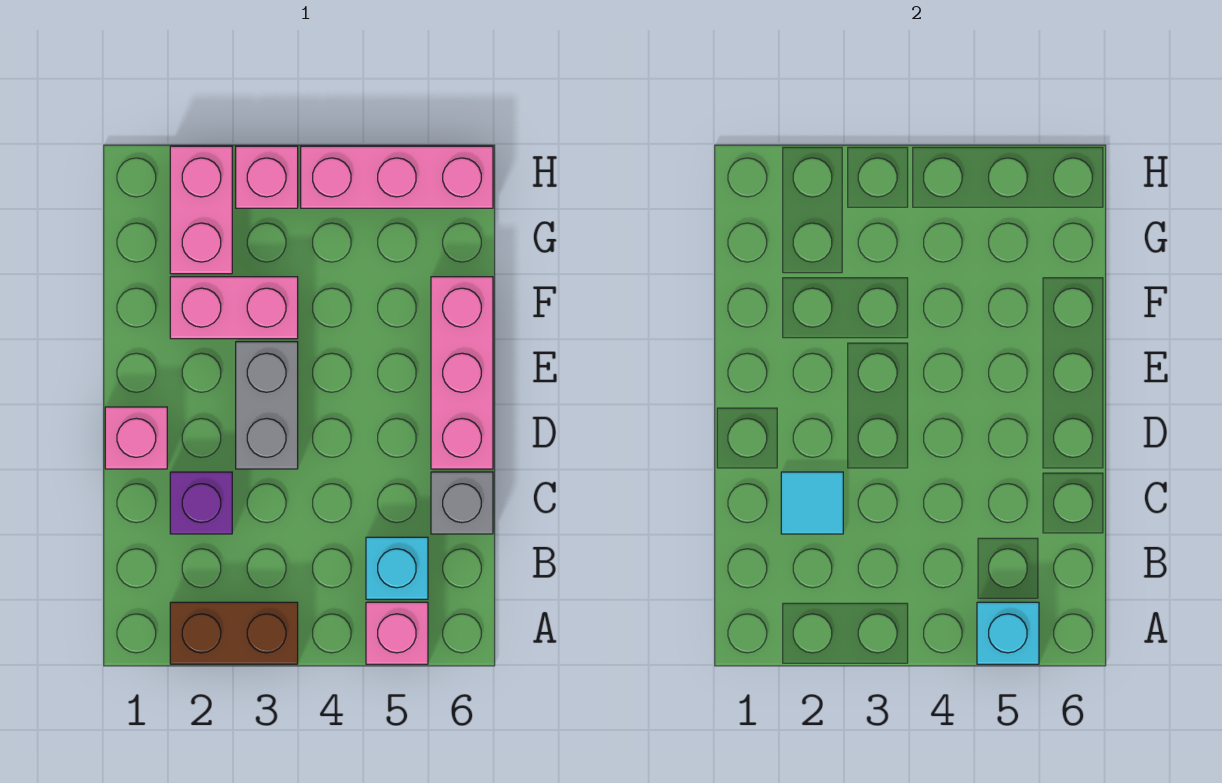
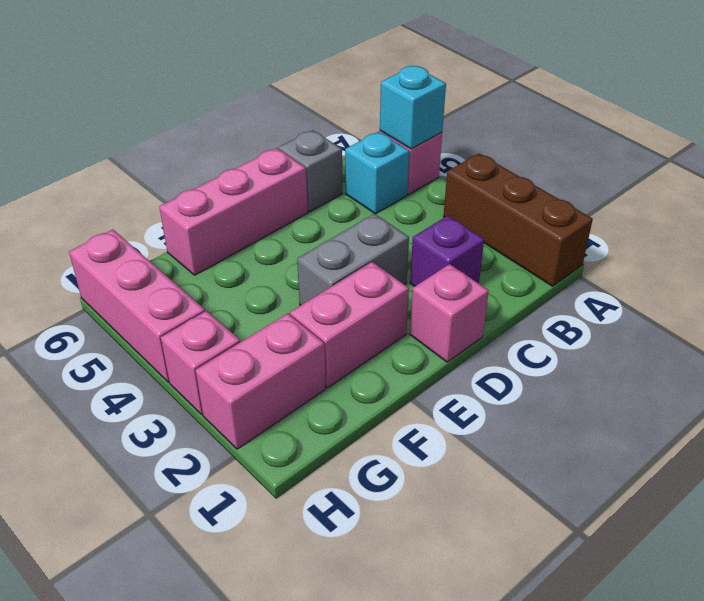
brown 1x2 brick [170,602,298,664] -> brown 1x3 brick [443,153,593,286]
cyan 1x1 tile [781,472,843,534] -> none
pink 1x2 brick [170,277,298,339] -> pink 1x2 brick turned to [290,262,409,388]

